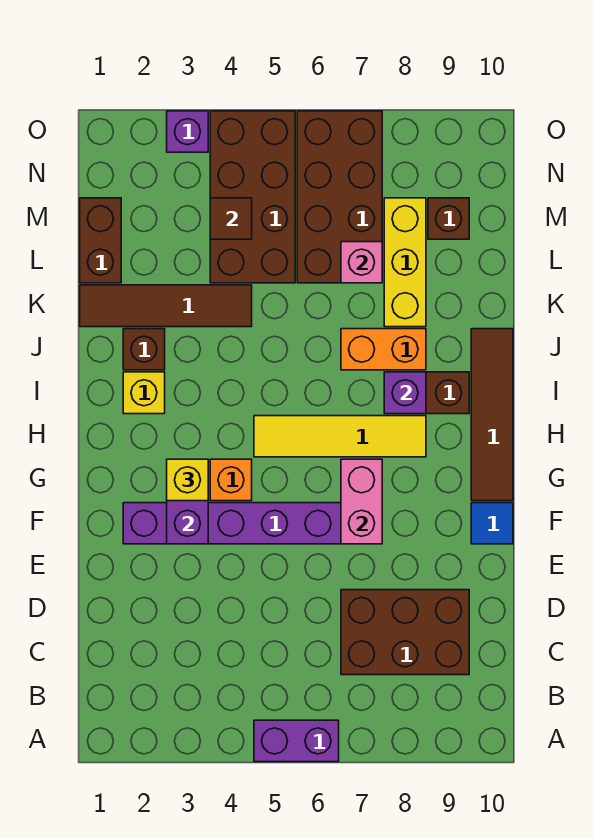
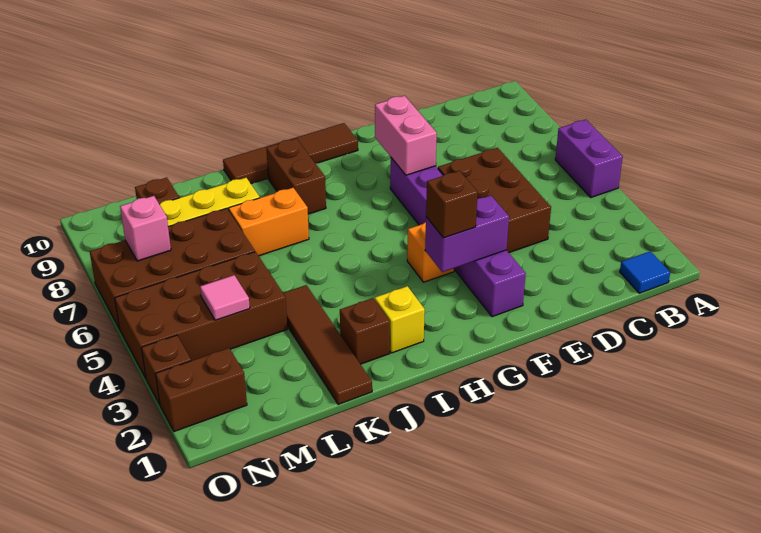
brown 2x3 brick [341,590,469,675] -> brown 2x3 brick moved to [438,148,551,253]
pink 1x2 brick [341,459,382,544] -> pink 1x2 brick turned to [375,96,437,175]
blue 1x1 tile [471,503,513,544] -> blue 1x1 tile moved to [620,251,670,293]
yellow 1x1 brick [167,459,208,501] -> brown 1x1 brick [426,171,478,238]
yellow 1x4 tile [254,416,426,457] -> none
purple 1x1 brick [384,372,426,414] -> none
orange 1x2 brick [341,329,426,370] -> orange 1x2 brick turned to [229,188,309,256]
brown 1x2 brick [80,198,121,283] -> brown 1x2 brick moved to [156,348,247,432]
pink 1x1 brick [341,242,382,283] -> pink 1x1 brick moved to [120,196,171,261]
brown 1x1 tile [210,198,252,239] -> pink 1x1 tile [200,275,250,320]
purple 1x1 brick [167,111,208,152] -> brown 1x1 brick [141,335,191,405]

